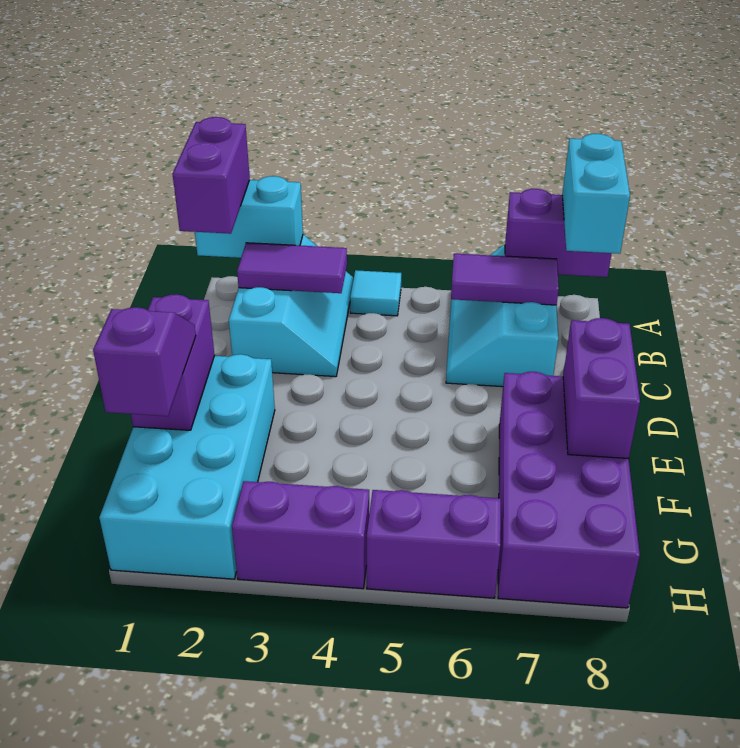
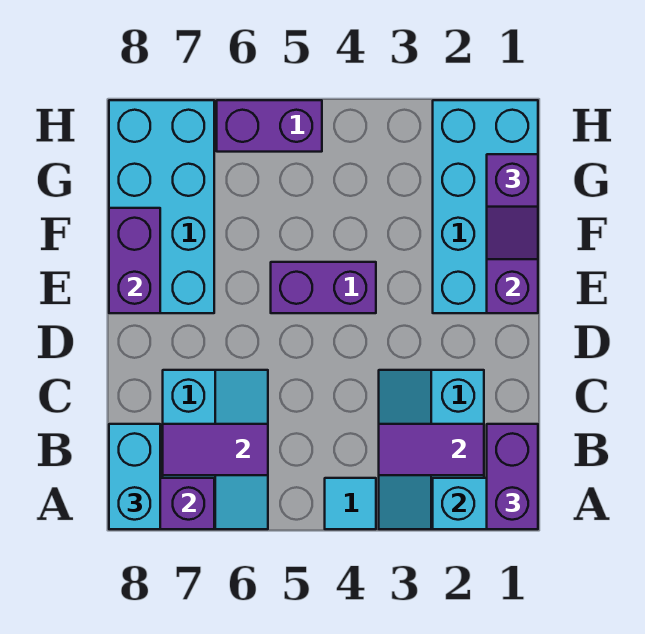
purple 2x4 brick [498,372,640,608] -> cyan 2x4 brick [109,100,214,313]
purple 1x2 brick [232,481,369,589] -> purple 1x2 brick moved to [271,262,376,313]

